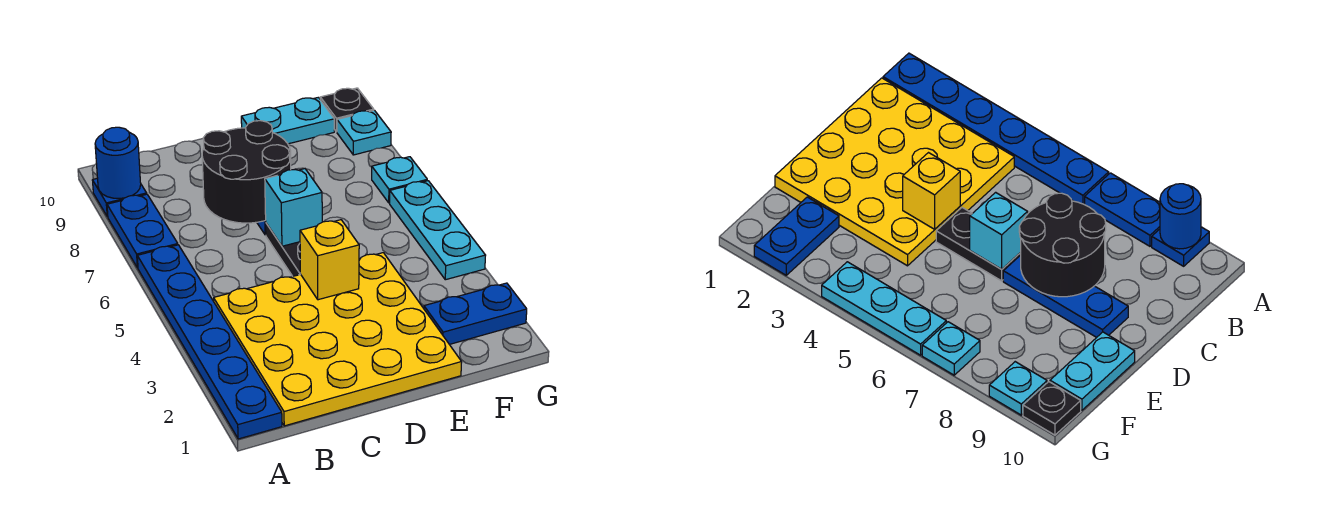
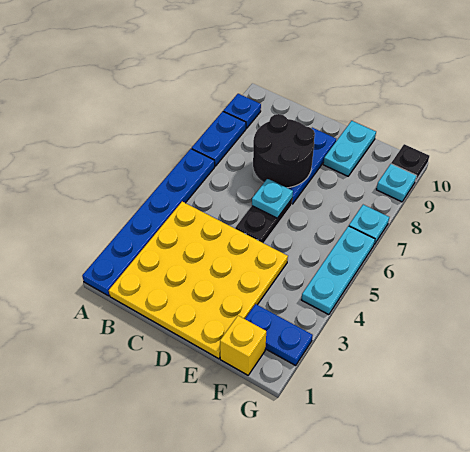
blue 1x1 round brick [95,127,141,199] -> none
yellow 1x1 brick [300,220,359,300] -> yellow 1x1 brick moved to [220,316,266,375]
cyan 1x1 brick [265,169,322,246] -> cyan 1x1 plate [252,179,293,218]
cyan 1x2 plate [241,97,334,144] -> cyan 1x2 plate turned to [323,121,376,176]

